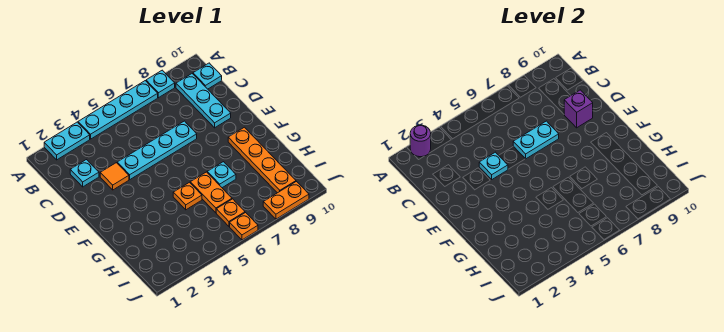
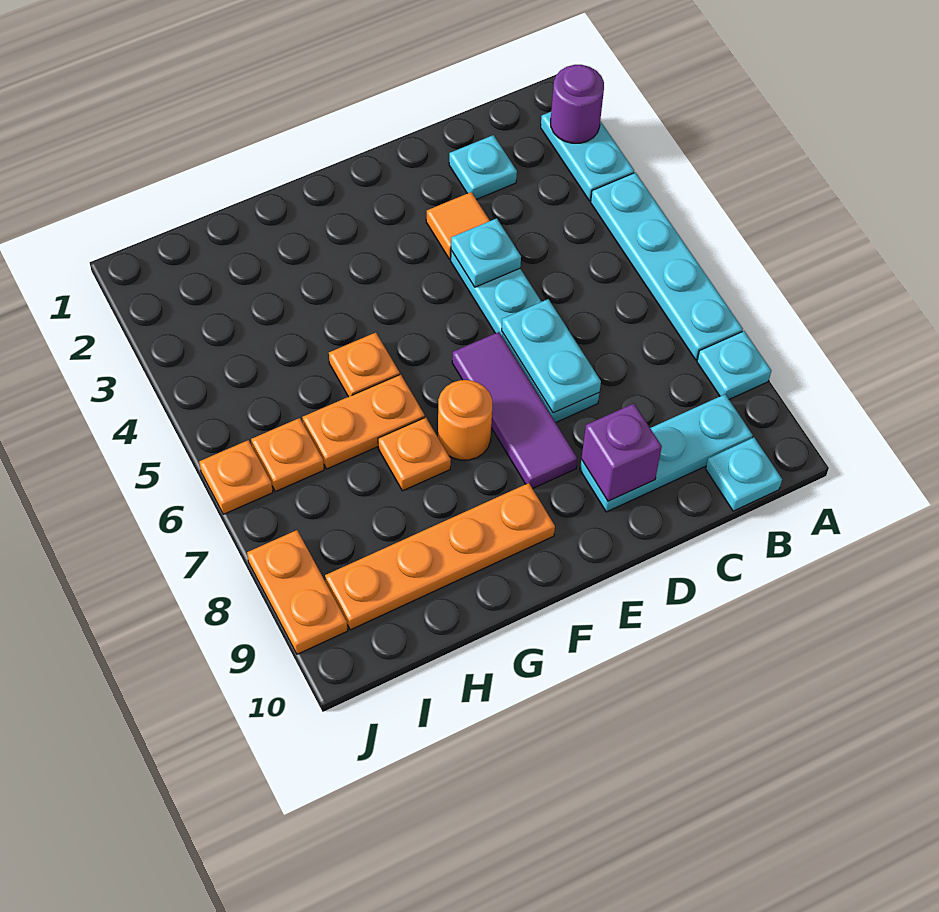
none -> purple 1x3 tile [452,332,578,489]
none -> orange 1x1 round brick [438,380,492,460]
cyan 1x1 plate [207,162,236,188] -> orange 1x1 plate [378,417,451,491]

